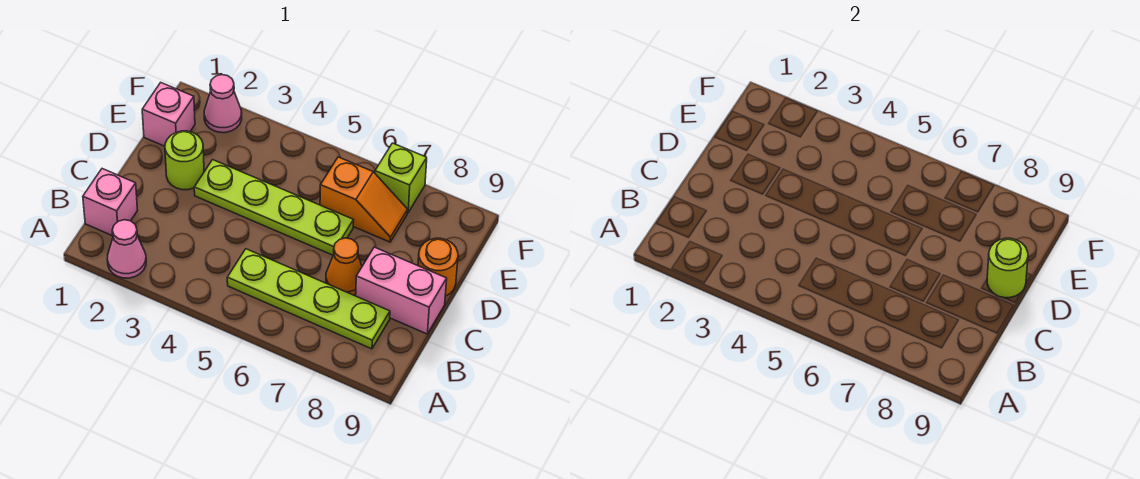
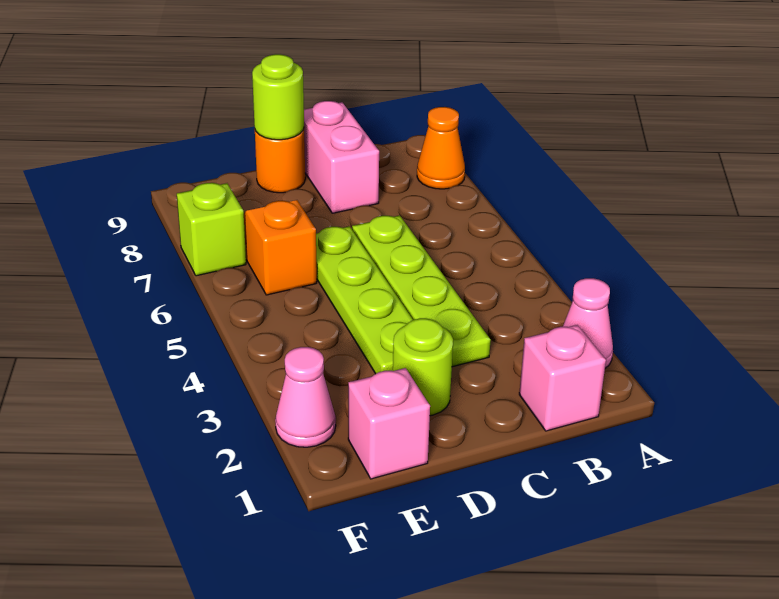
lime 1x4 plate [227,249,390,349] -> lime 1x4 plate moved to [352,216,491,367]
orange 1x1 cone [326,238,362,295] -> orange 1x1 cone moved to [417,107,465,189]

